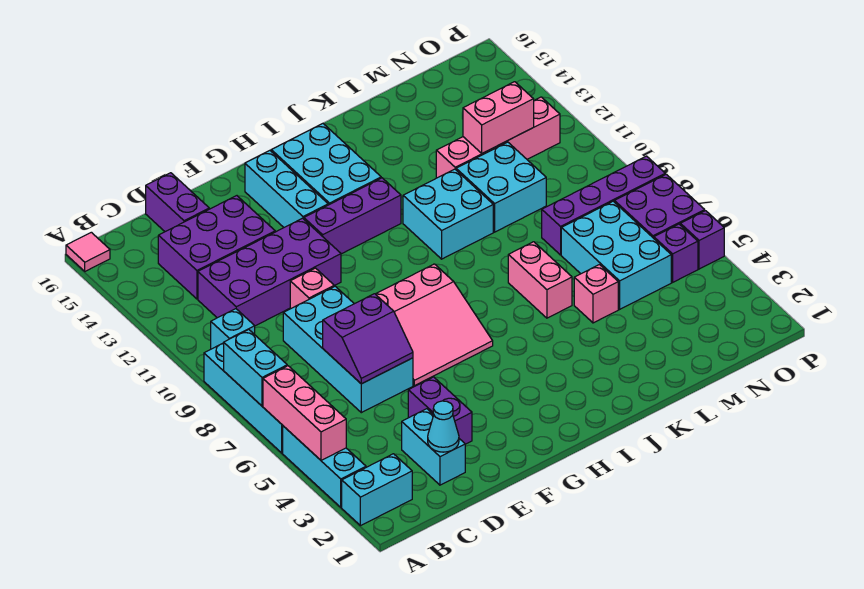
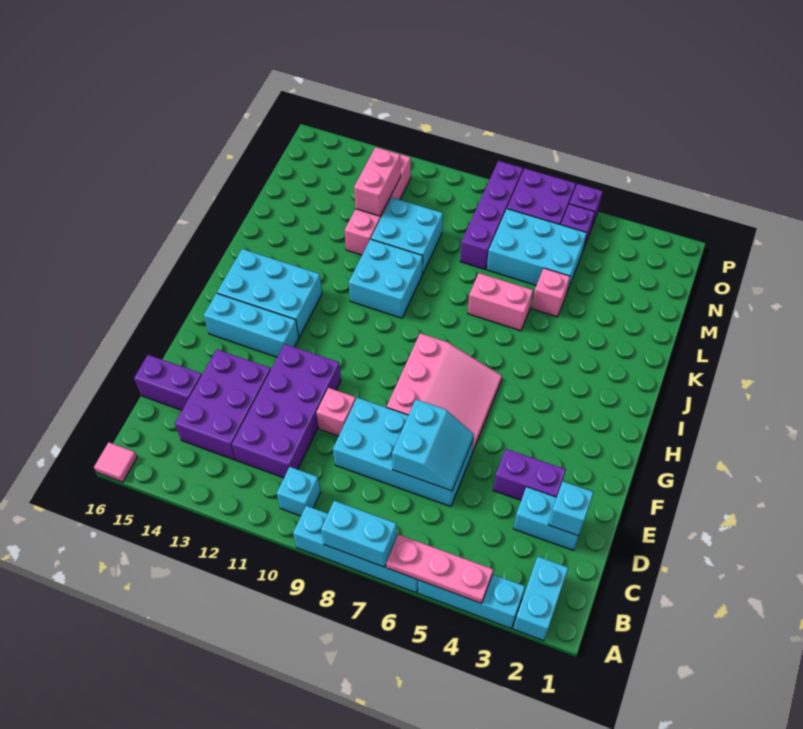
pink 1x3 brick [263,366,346,460] -> pink 1x3 plate [386,534,493,603]
cyan 1x1 cone [428,401,459,452] -> cyan 1x1 brick [548,481,594,536]
purple 2x2 slope [323,294,413,384] -> cyan 2x2 slope [392,399,474,491]
purple 1x3 brick [304,178,401,254] -> none

